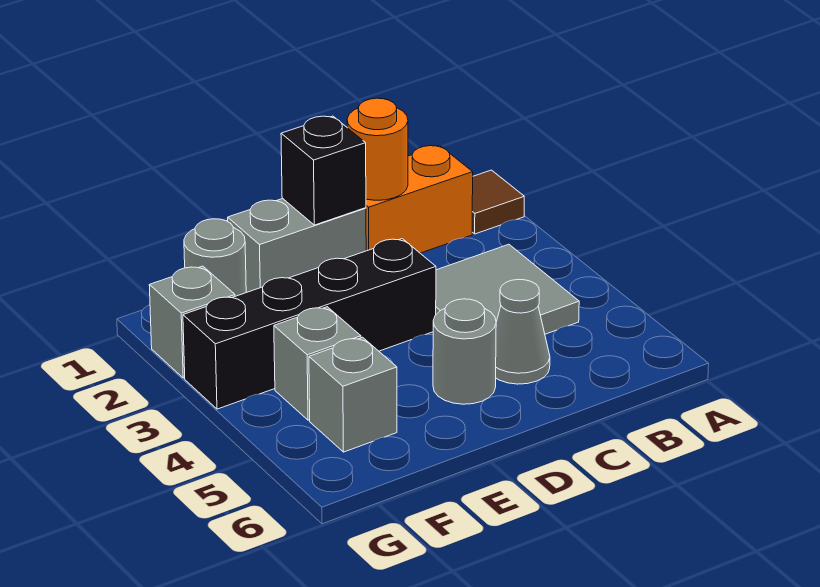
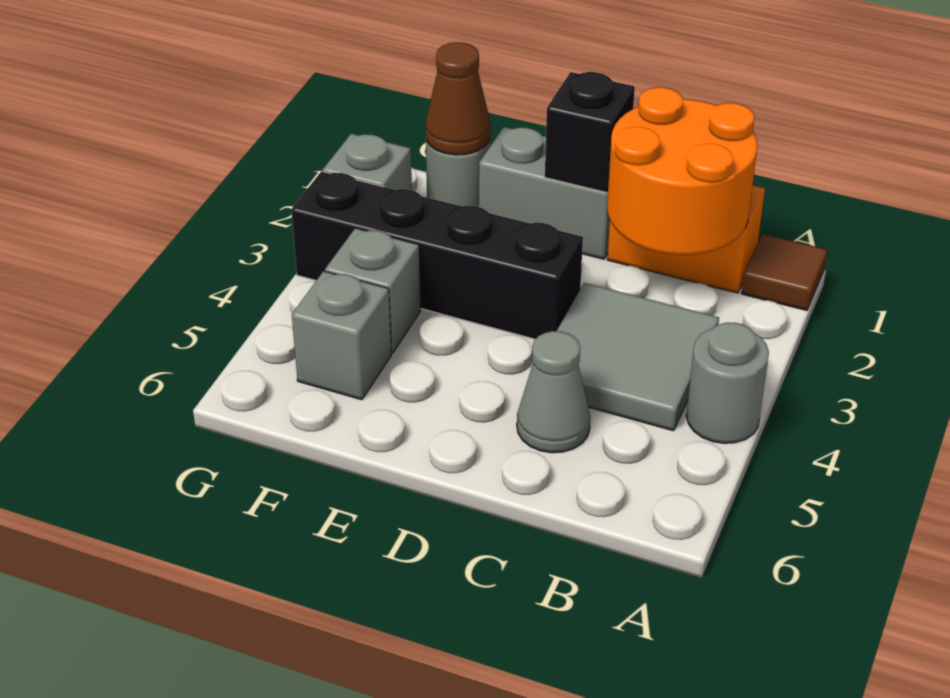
orange 1x1 round brick [347,98,408,200] -> orange 2x2 round brick [607,87,757,255]
grey 1x1 round brick [433,299,496,404] -> grey 1x1 round brick moved to [686,322,769,443]
none -> brown 1x1 cone [425,42,491,155]

